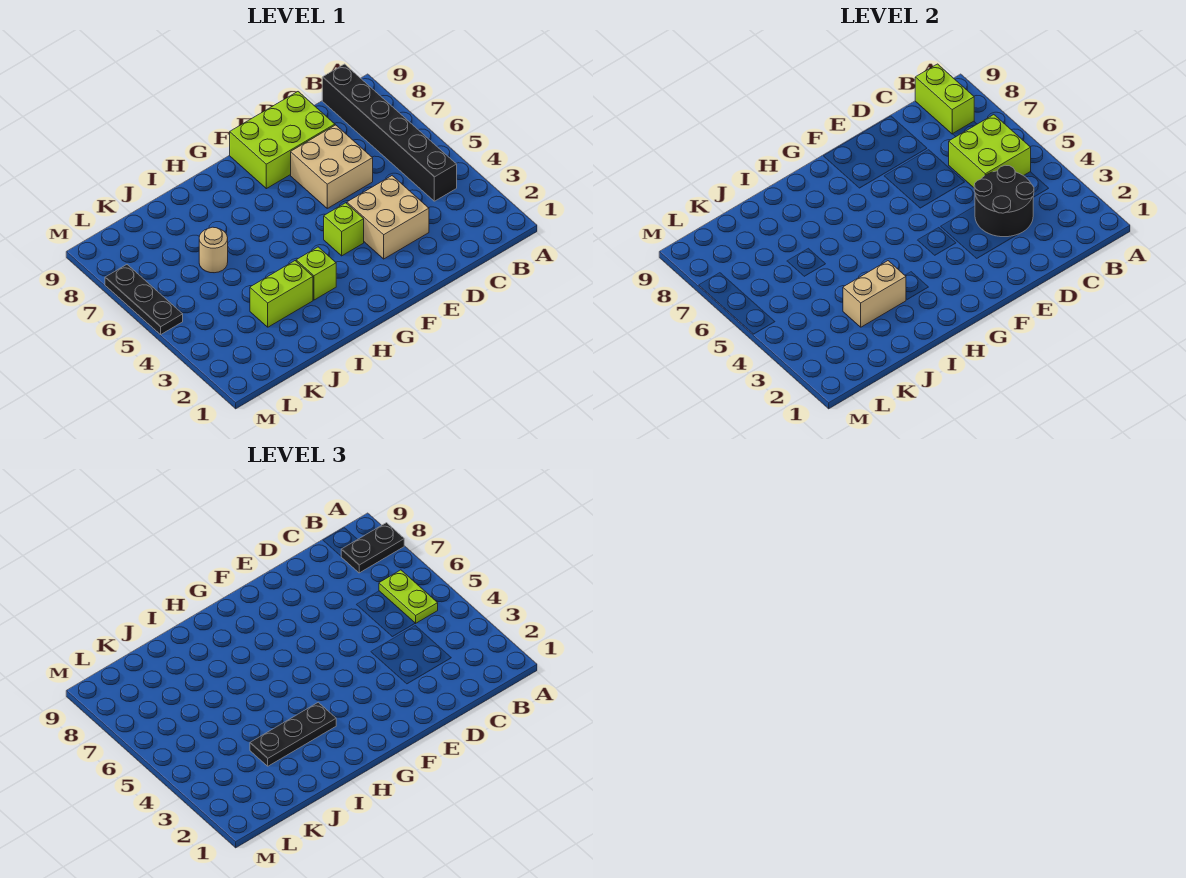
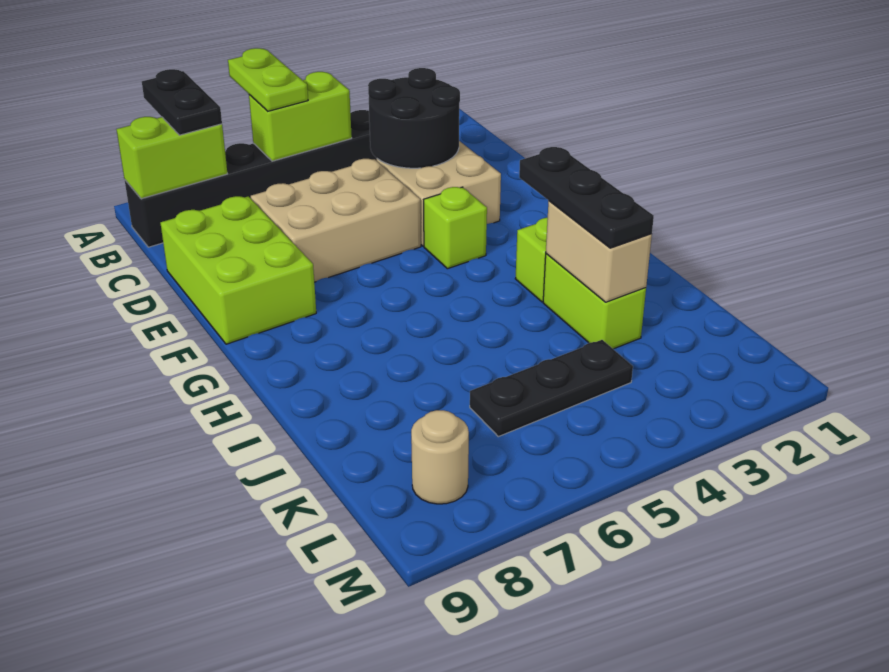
lime 2x2 brick [949,115,1031,188] -> lime 1x2 brick [249,72,352,161]
lime 1x2 plate [379,570,438,623] -> lime 1x2 plate turned to [228,48,308,111]
tan 2x2 brick [291,125,373,208] -> tan 2x3 brick [251,159,421,282]
tan 1x1 round brick [199,227,228,273] -> tan 1x1 round brick moved to [411,410,469,504]
black 1x3 plate [105,265,183,334] -> black 1x3 plate moved to [470,340,633,437]

